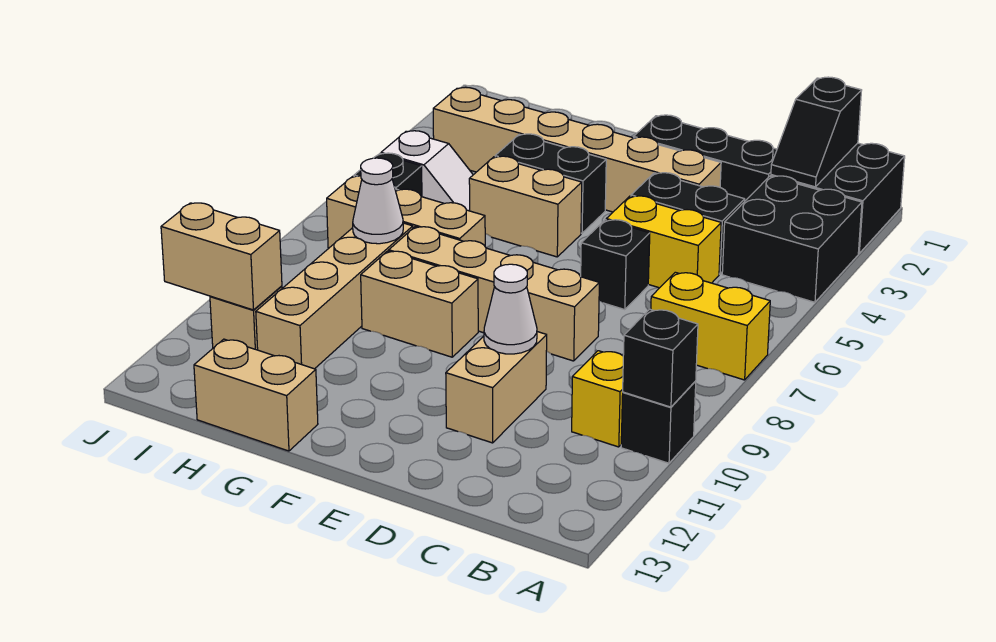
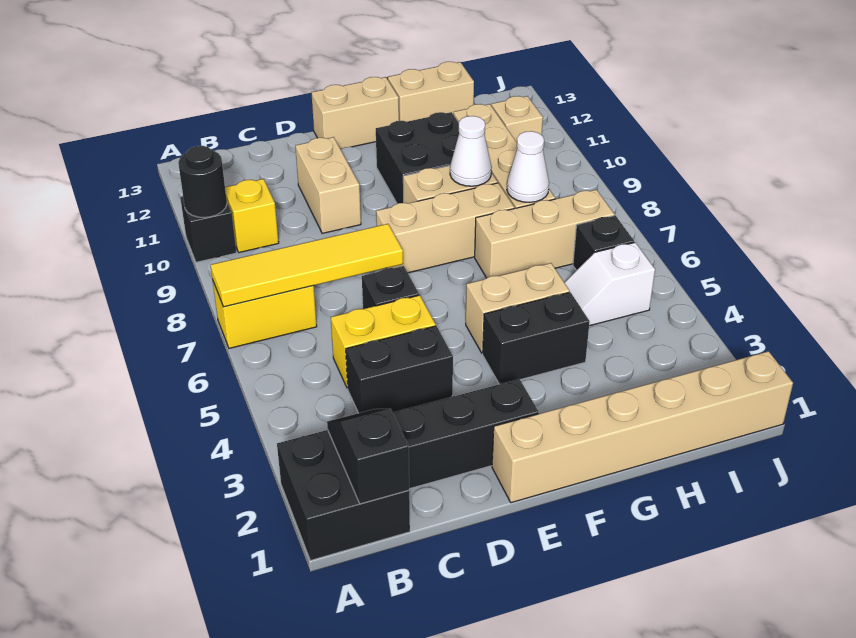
black 2x2 brick [722,176,862,302] -> black 2x2 brick moved to [376,112,459,204]
none -> yellow 1x4 tile [211,224,403,307]
black 1x1 brick [623,309,698,407] -> black 1x1 round brick [178,146,227,217]
tan 1x6 brick [433,87,721,212] -> tan 1x6 brick moved to [492,351,793,503]
tan 1x4 brick [389,227,599,361] -> tan 1x3 brick [376,183,514,273]
white 1x1 cone [484,264,537,354] -> white 1x1 cone moved to [450,116,492,186]
tan 1x2 brick [161,203,282,310] -> tan 1x2 brick moved to [311,77,399,149]

